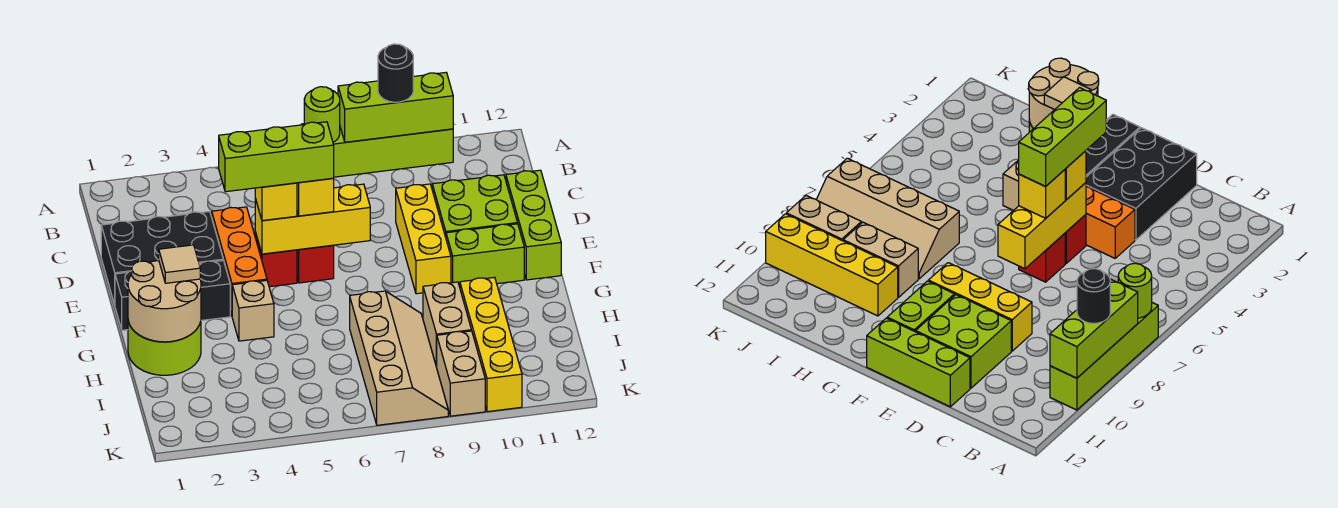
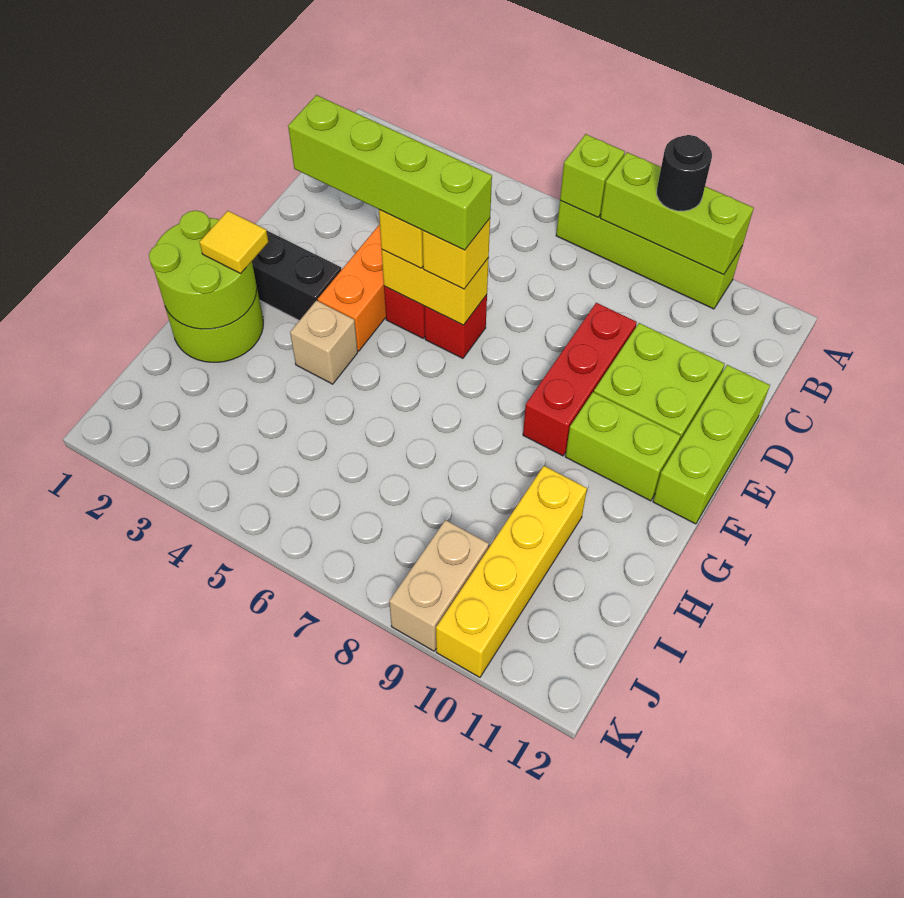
lime 1x1 round brick [304,87,340,142] -> lime 1x1 brick [560,134,625,217]
black 2x3 brick [101,212,223,305] -> none
yellow 1x3 brick [396,184,451,294] -> red 1x3 brick [523,303,637,456]
lime 1x3 brick [219,122,334,192] -> lime 1x4 brick [288,95,492,250]
yellow 1x3 brick [255,184,370,254] -> yellow 1x2 brick [382,250,489,325]
tan 2x2 round brick [128,260,201,342] -> lime 2x2 round brick [149,211,257,329]
tan 1x1 tile [159,245,200,283] -> yellow 1x1 tile [199,211,268,273]
tan 2x4 slope [350,291,448,425] -> none
tan 1x2 brick [423,282,471,367] -> none

